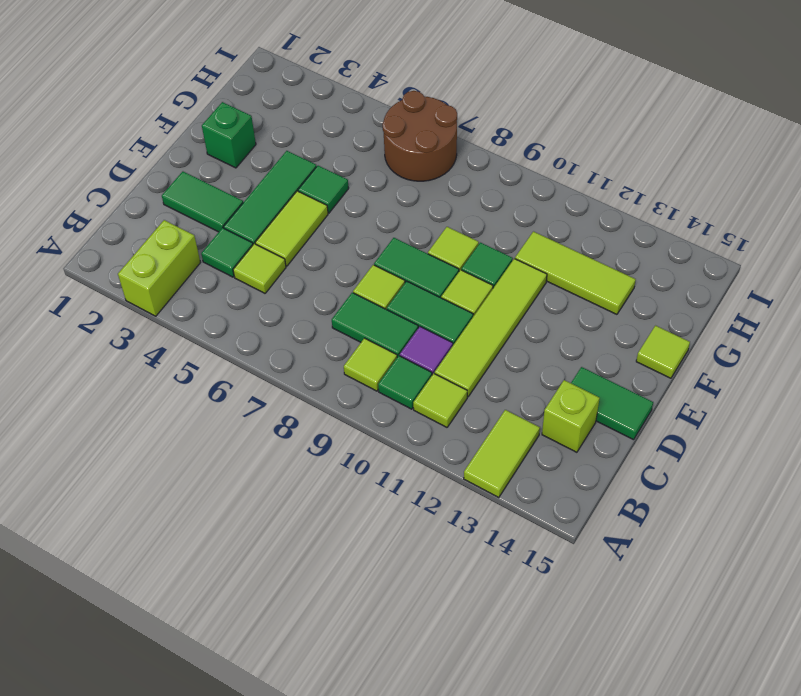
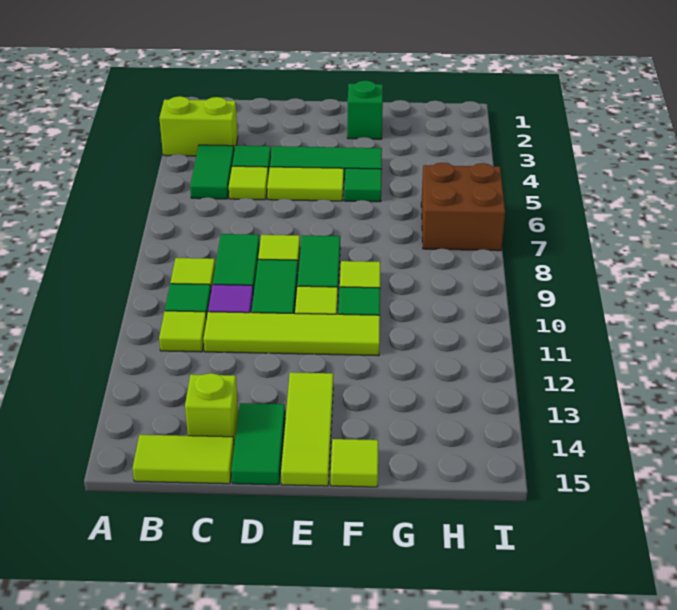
lime 1x2 tile [464,410,540,498] -> lime 1x2 tile moved to [132,435,234,484]
green 1x2 tile [162,172,243,232] -> green 1x2 tile moved to [190,145,234,199]
lime 1x3 tile [515,232,636,314] -> lime 1x3 tile moved to [281,372,333,486]
brown 2x2 round brick [382,91,457,181] -> brown 2x2 brick [421,163,505,251]

